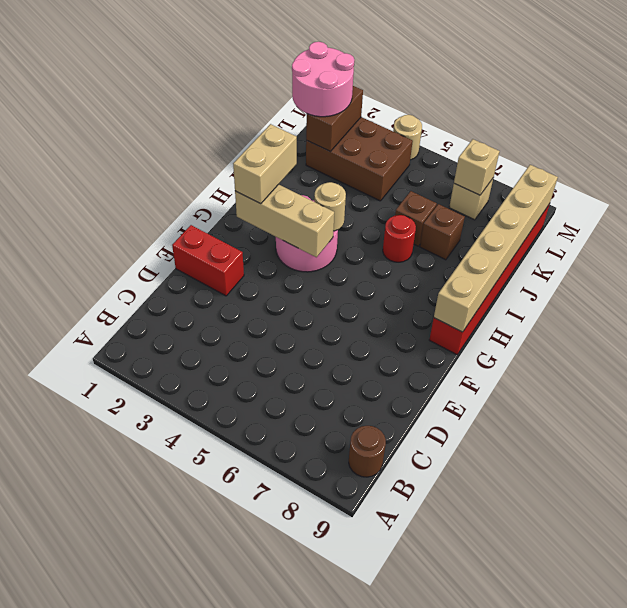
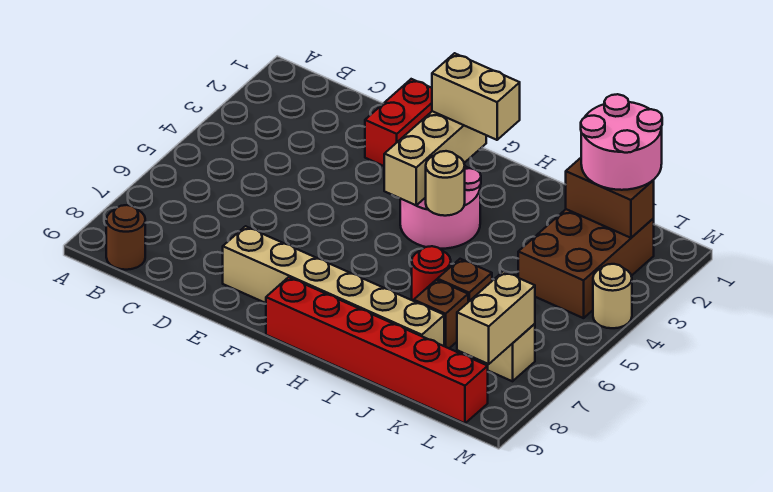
tan 1x6 brick [434,165,558,332] -> tan 1x6 brick moved to [223,226,444,346]
tan 1x1 brick [454,139,500,195] -> tan 1x2 brick [457,271,535,364]

